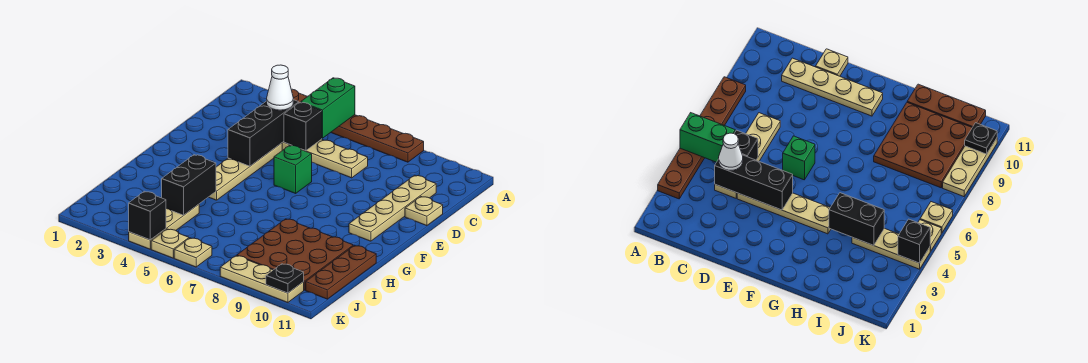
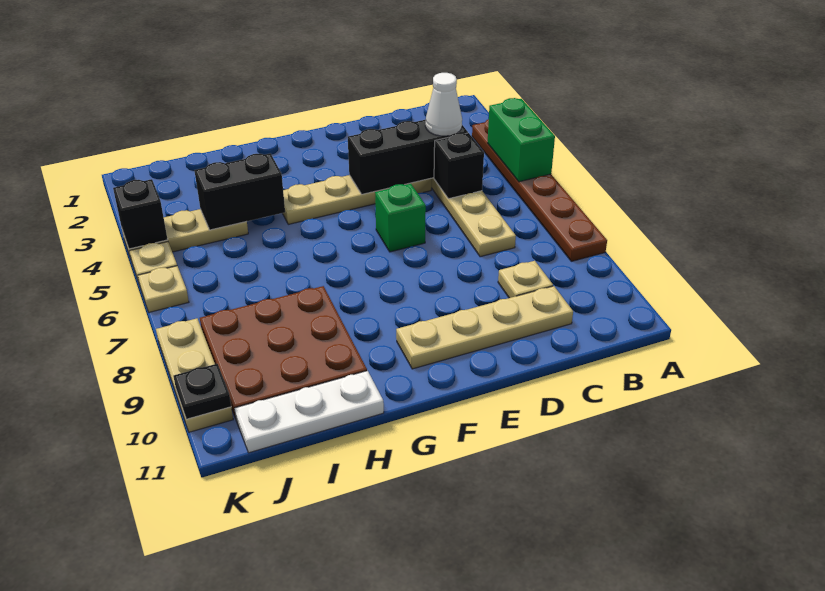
green 1x2 brick [301,78,355,138] -> green 1x2 brick turned to [488,98,555,182]
tan 1x1 plate [405,197,443,226] -> tan 1x1 plate moved to [498,261,553,298]
brown 1x3 plate [306,245,376,299] -> white 1x3 plate [234,371,384,453]

